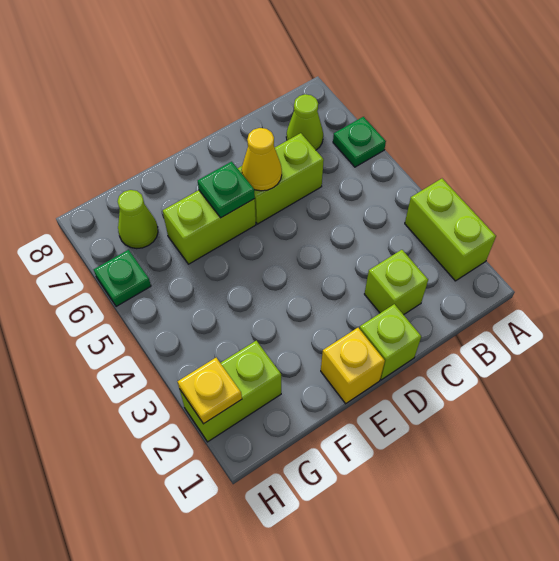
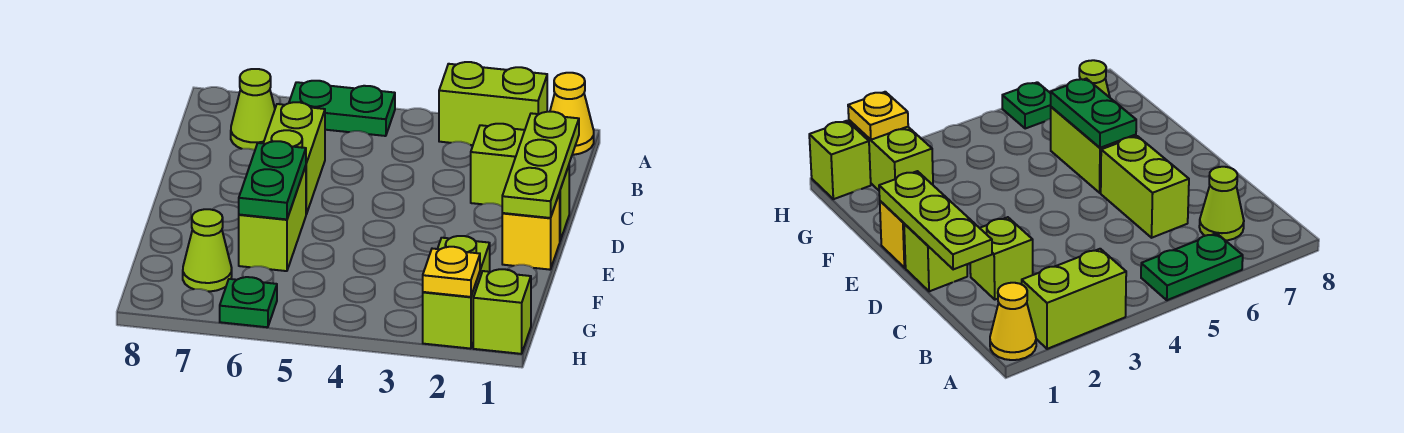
green 1x1 plate [333,117,386,167] -> green 1x2 plate [289,81,395,136]
none -> lime 1x3 plate [502,112,579,218]
yellow 1x1 cone [242,128,282,191] -> yellow 1x1 cone moved to [550,73,594,155]
green 1x1 plate [198,162,255,218] -> green 1x2 plate [239,141,306,219]
none -> lime 1x1 brick [473,269,531,354]

